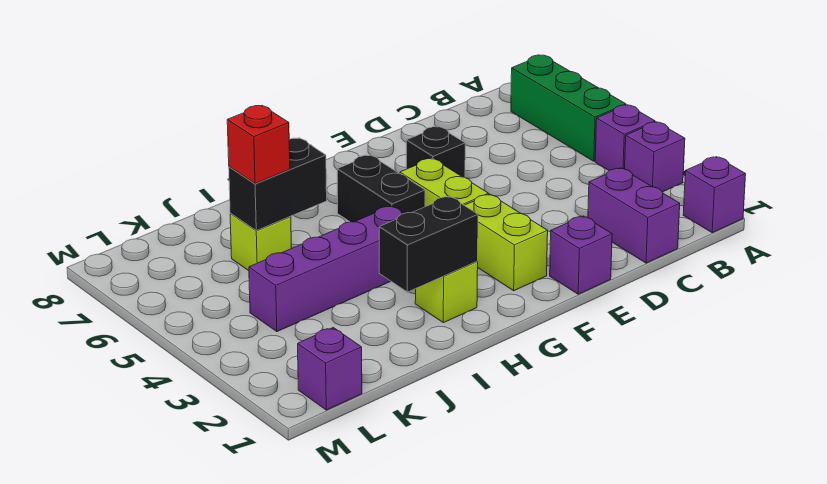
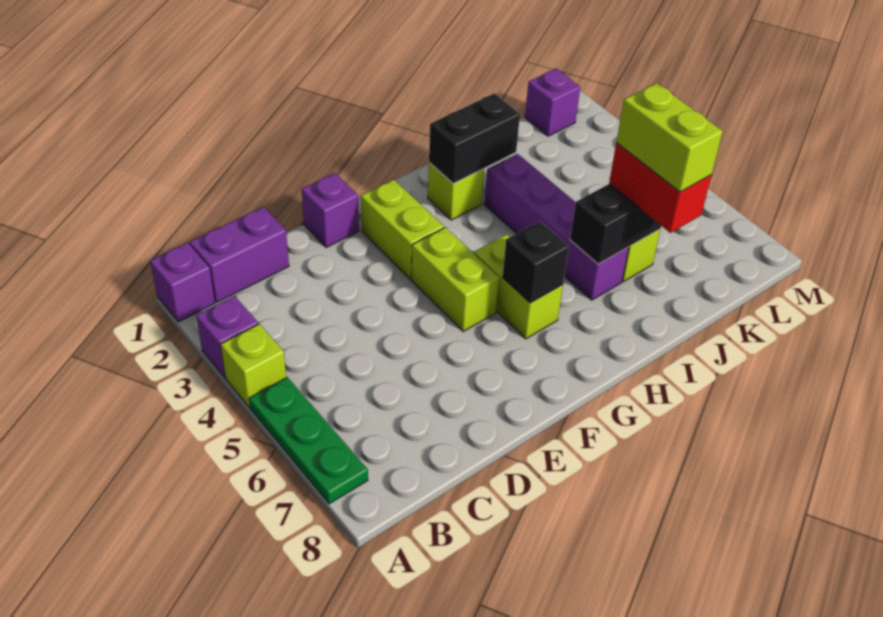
purple 1x1 brick [595,105,655,171] -> lime 1x1 brick [221,324,286,407]
green 1x3 brick [511,55,626,161] -> green 1x3 plate [249,377,368,504]
purple 1x2 brick [588,168,680,263] -> purple 1x2 brick turned to [190,207,289,302]
black 1x1 brick [406,127,465,177] -> black 1x1 brick moved to [503,221,569,303]
black 1x2 brick [337,155,425,222] -> lime 1x2 brick [474,234,563,339]
purple 1x4 brick [249,206,403,332] -> purple 1x4 brick turned to [484,154,629,300]
red 1x1 brick [227,106,290,184] -> red 1x2 brick [609,143,711,233]
none -> lime 1x2 brick [616,83,723,192]

